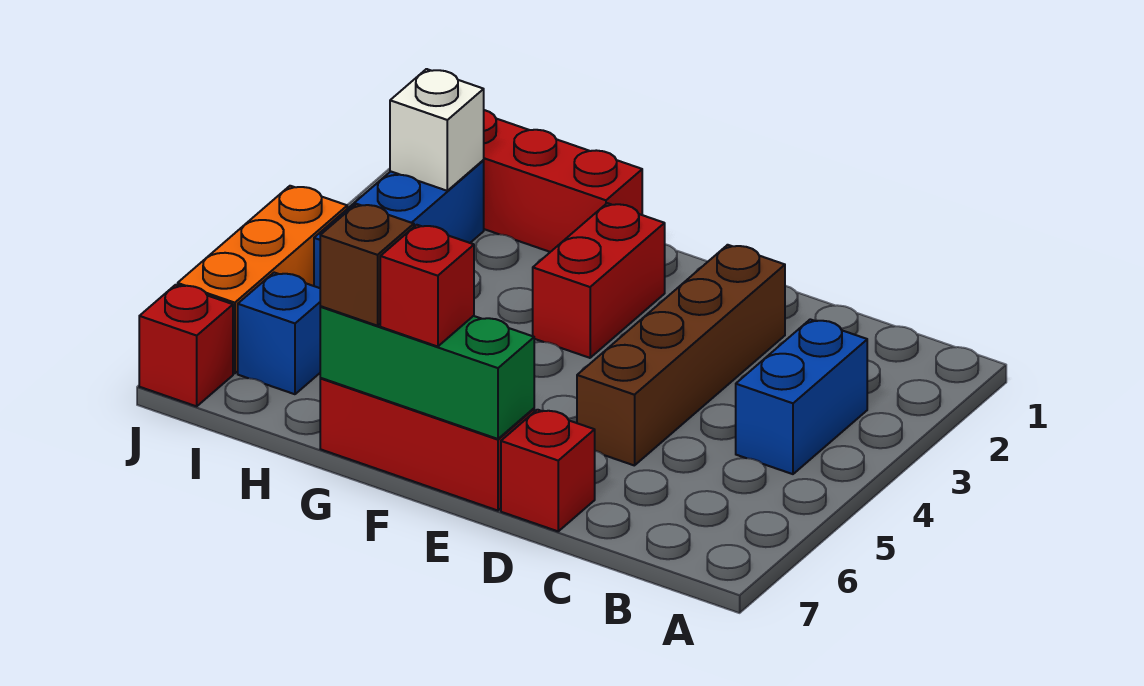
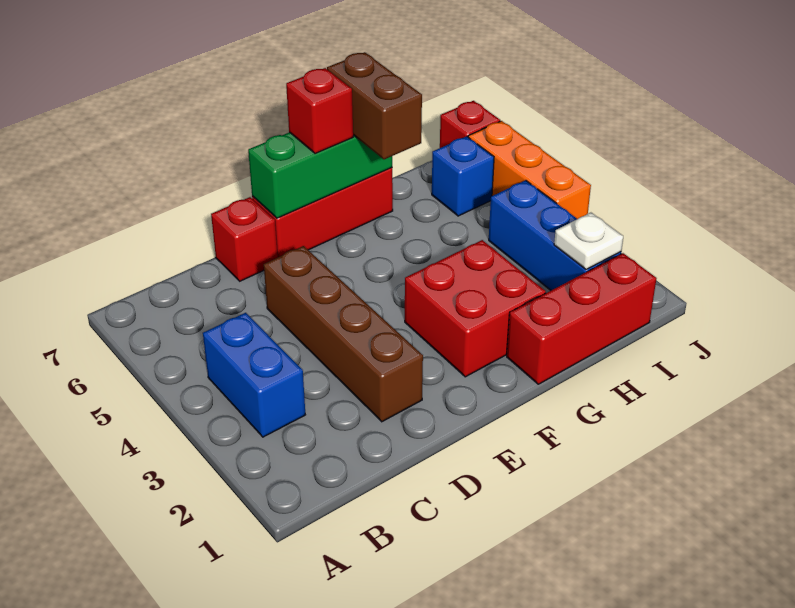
red 1x2 brick [533,203,665,358] -> red 2x2 brick [405,240,546,377]
brown 1x1 brick [320,204,414,326] -> brown 1x2 brick [327,52,422,159]
white 1x1 brick [390,69,484,191] -> white 1x1 plate [554,213,623,270]

